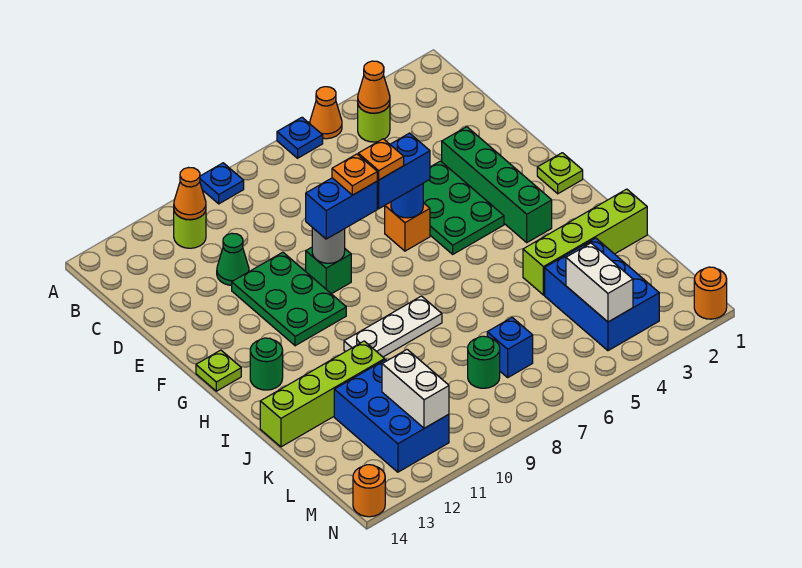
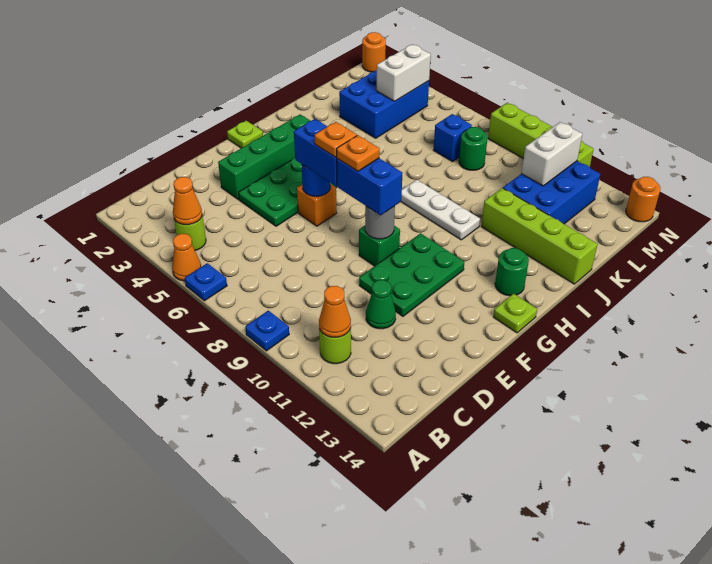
lime 1x4 brick [523,189,647,295] -> lime 1x4 brick moved to [488,103,594,167]

